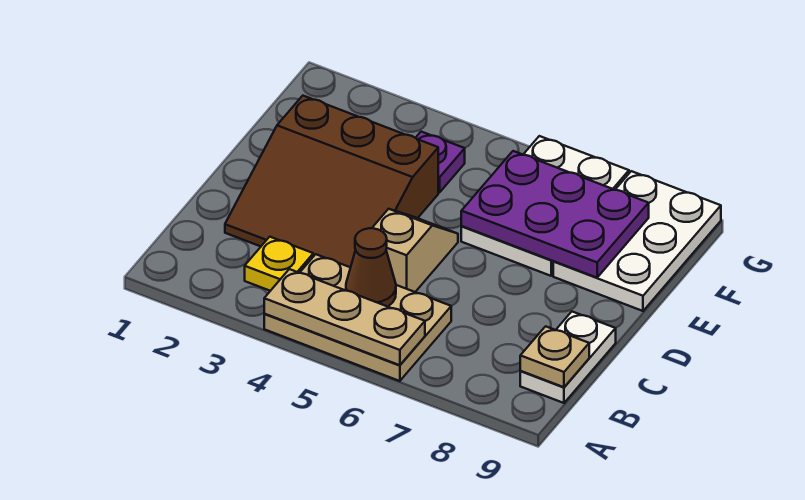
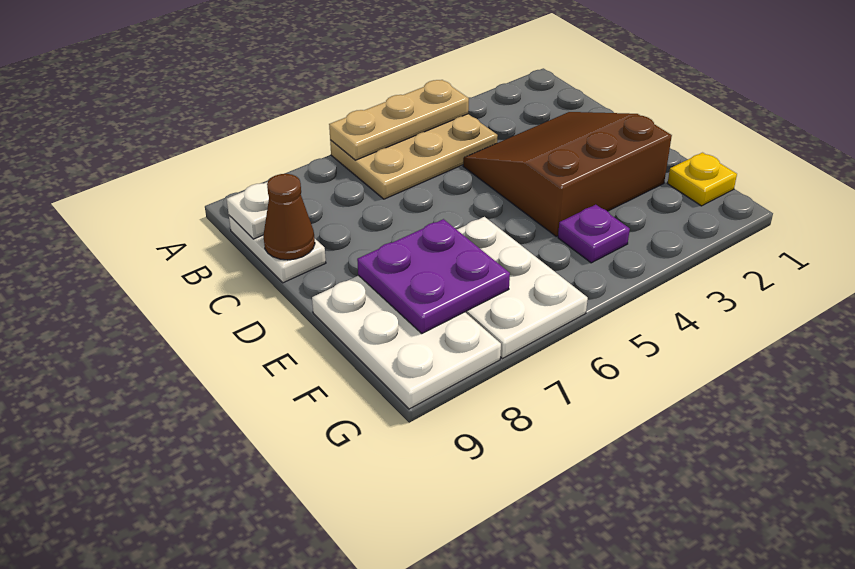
yellow 1x1 plate [245,237,313,291] -> yellow 1x1 plate moved to [668,153,737,206]
brown 1x1 cone [346,228,396,307] -> brown 1x1 cone moved to [263,174,315,260]
tan 1x1 plate [520,326,589,387] -> white 1x1 plate [227,182,269,239]
tan 1x2 slope [372,209,458,292] -> none
purple 2x3 plate [461,151,649,278] -> purple 2x2 plate [357,219,510,333]

